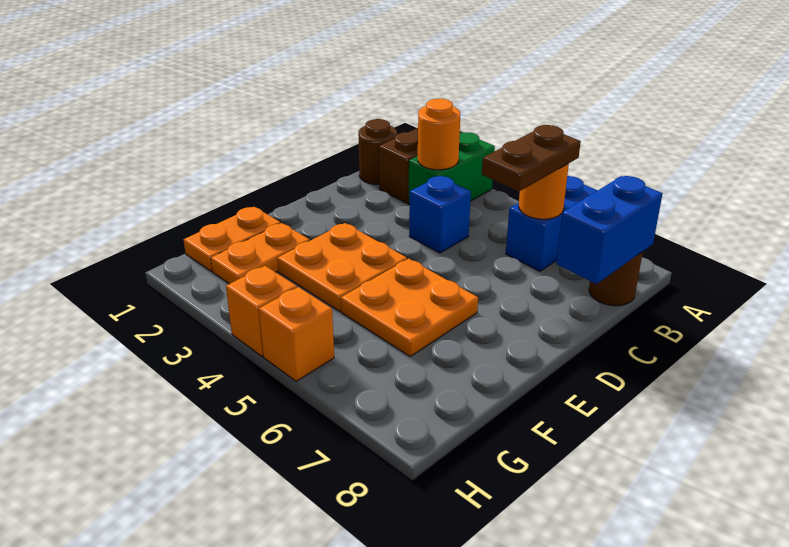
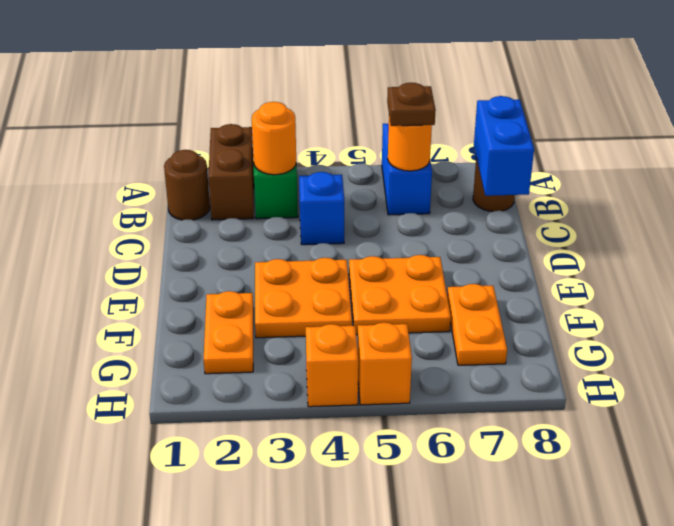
brown 1x2 plate [482,125,581,192] -> brown 1x1 plate [387,83,436,126]
orange 1x2 plate [184,207,281,271] -> orange 1x2 plate moved to [447,284,507,365]

